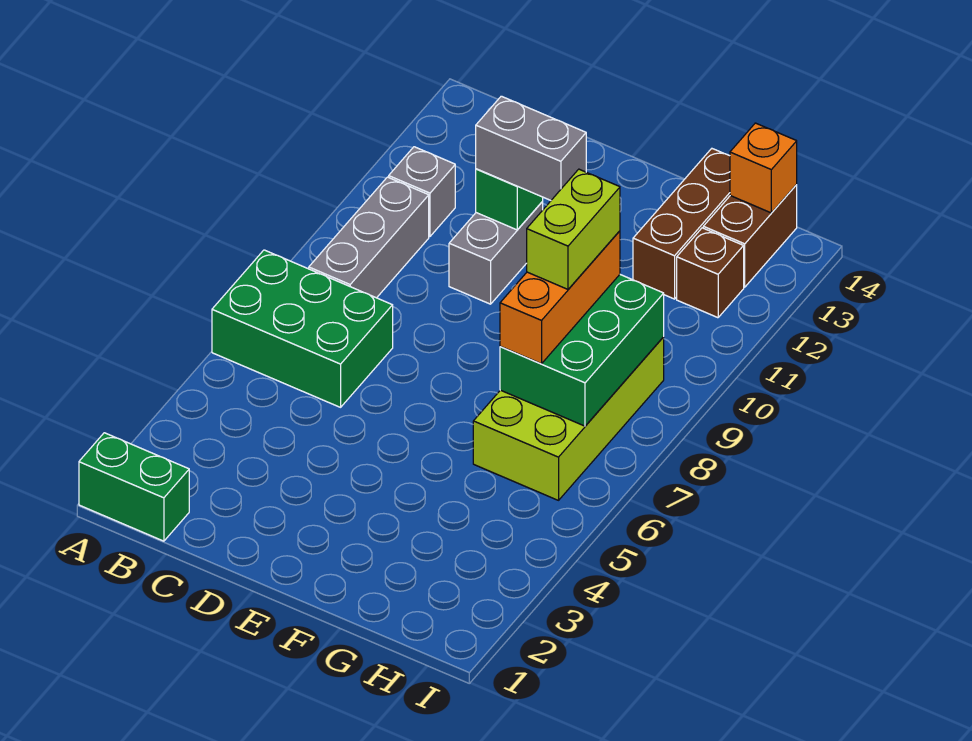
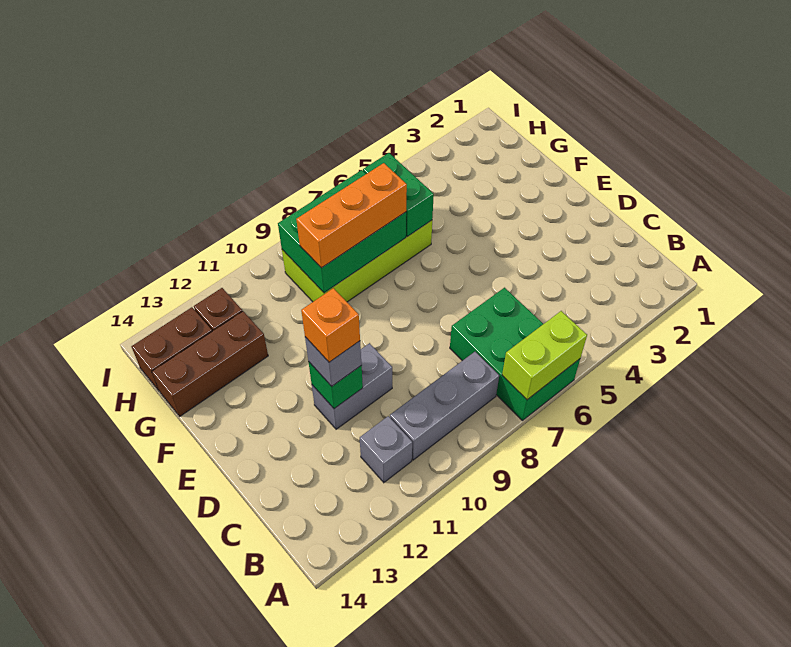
green 1x2 brick [79,433,189,541] -> green 1x2 brick moved to [363,153,434,237]
grey 1x2 brick [476,96,586,200] -> grey 1x1 brick [305,337,361,386]
lime 1x2 brick [527,169,620,289] -> lime 1x2 brick moved to [502,311,587,400]
orange 1x1 brick [730,123,797,213] -> orange 1x1 brick moved to [301,288,360,362]

